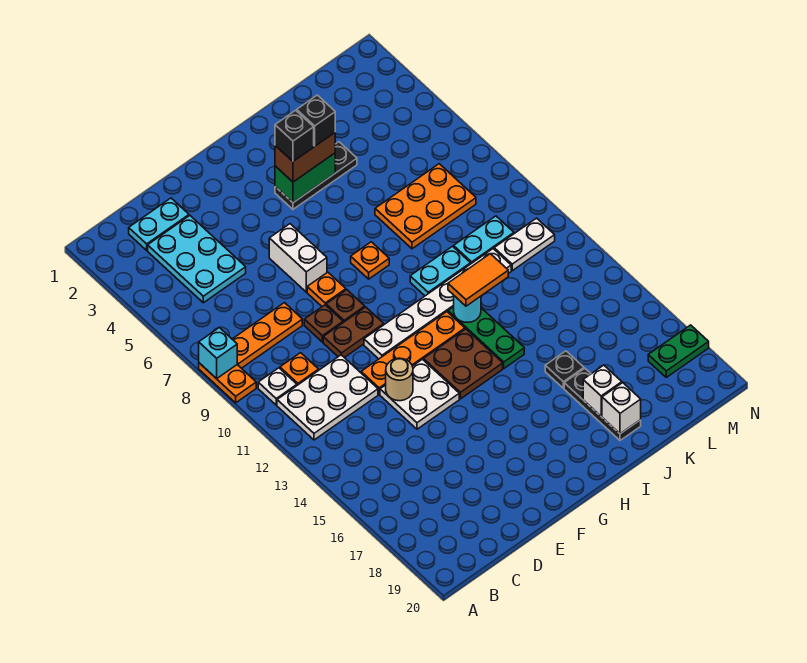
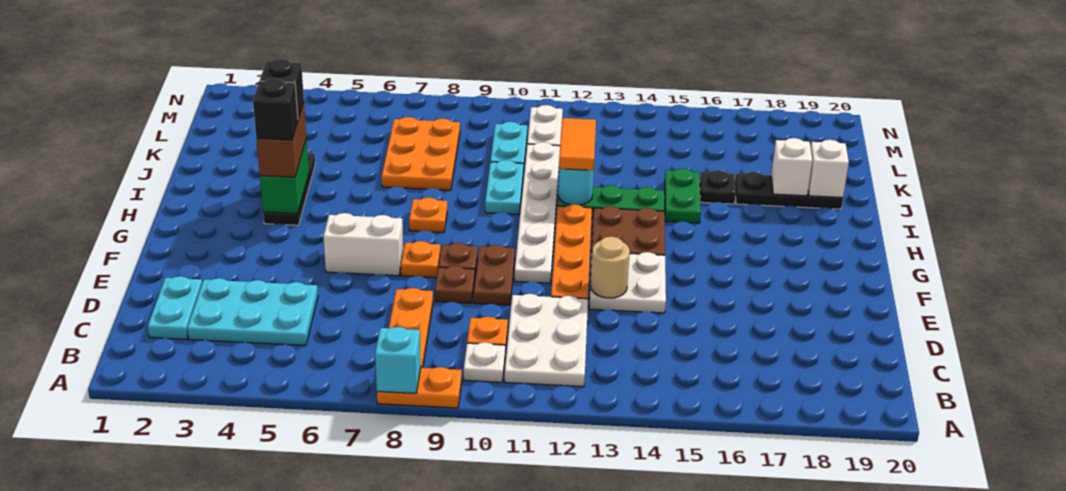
green 1x2 plate [648,325,709,377] -> green 1x2 plate moved to [665,168,701,223]

